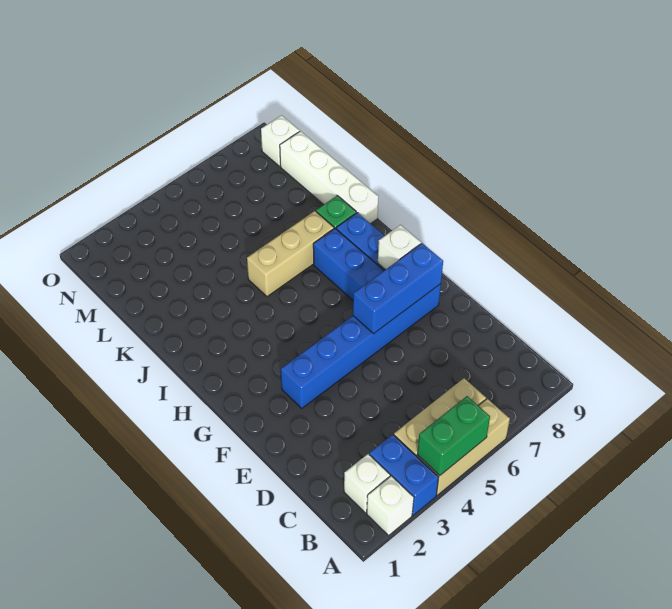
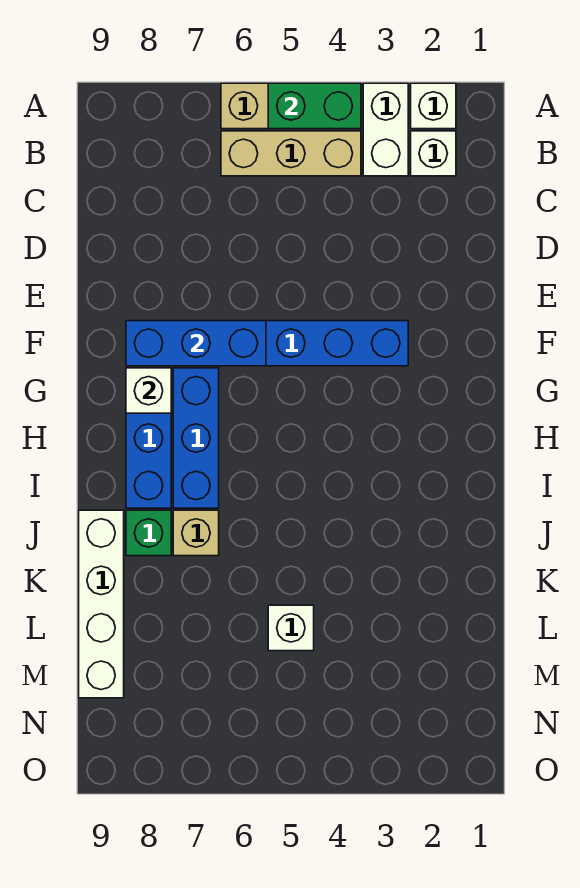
blue 1x2 brick [369,434,439,515] -> white 1x2 brick [363,83,408,176]
tan 1x3 brick [247,211,334,297] -> tan 1x1 brick [173,510,219,556]
white 1x1 brick [261,115,300,166] -> white 1x1 brick moved to [268,605,314,651]

